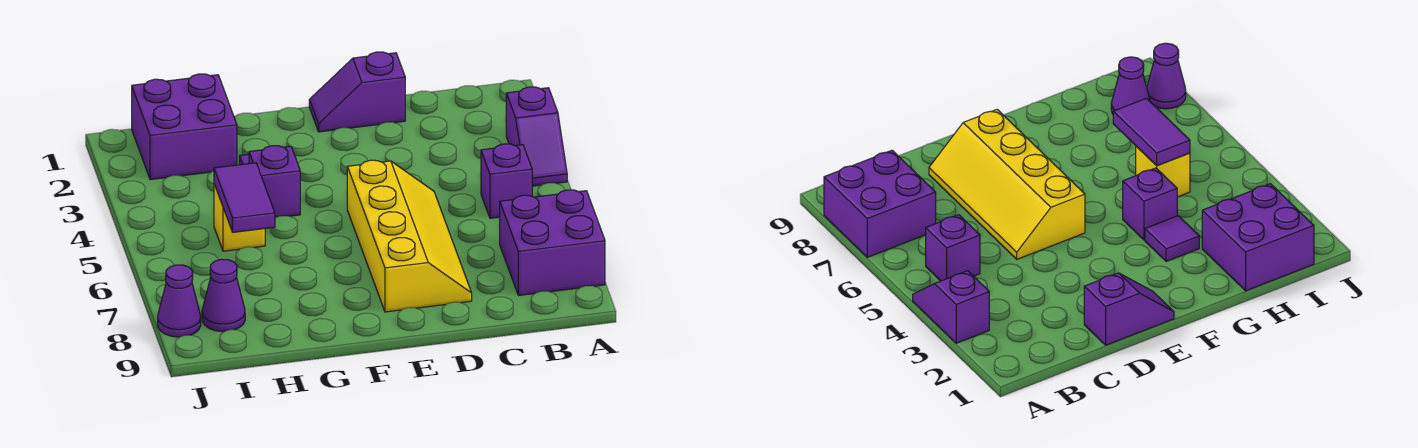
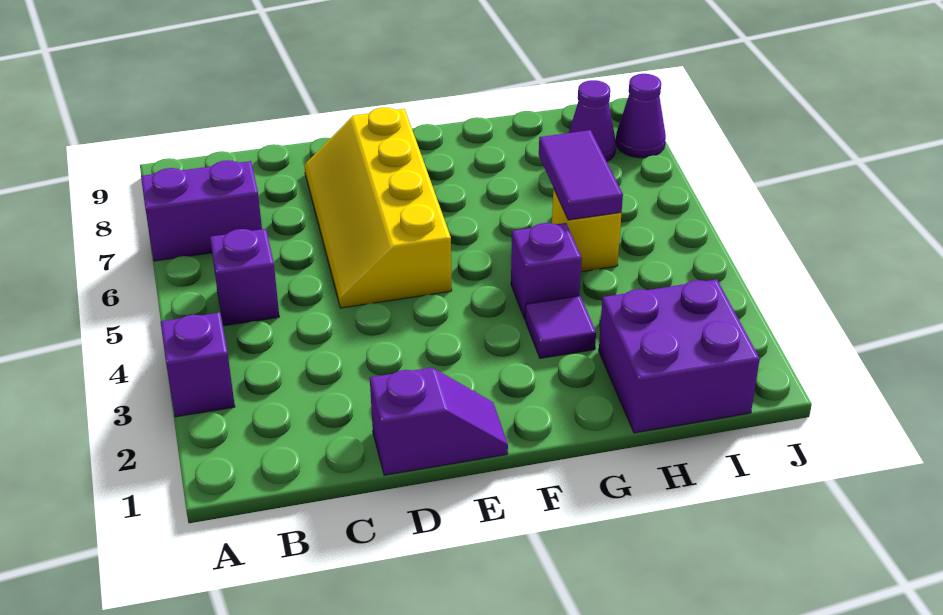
purple 2x2 brick [500,190,605,295] -> purple 1x2 brick [141,160,262,261]

